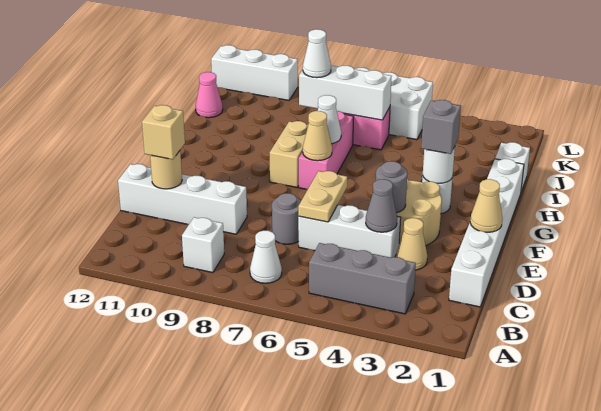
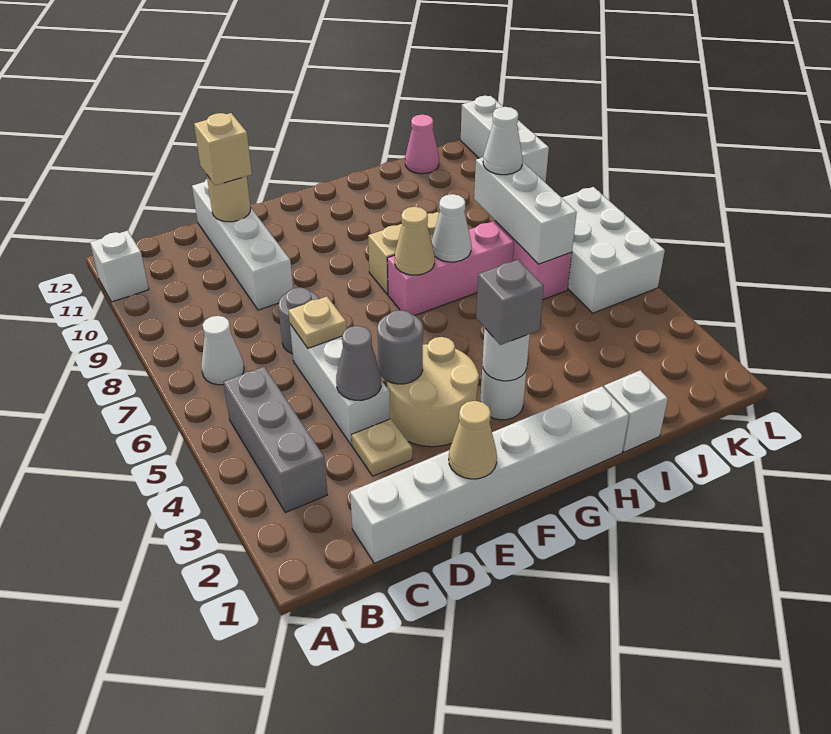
white 1x1 brick [182,217,224,273] -> white 1x1 brick moved to [90,231,149,302]
tan 1x1 cone [396,218,427,270] -> tan 1x1 plate [352,419,412,476]
tan 1x2 plate [298,171,347,222] -> tan 1x1 plate [288,297,347,348]

